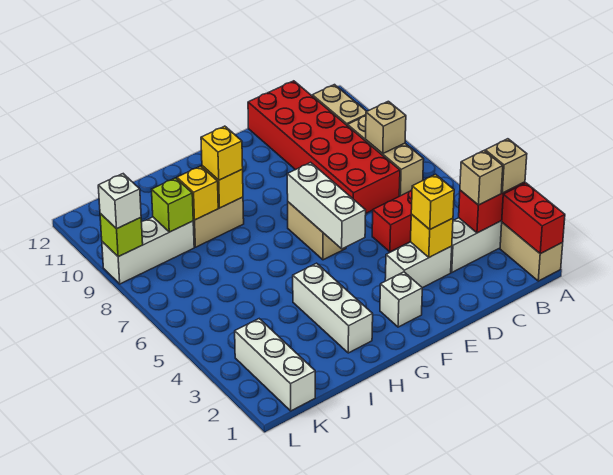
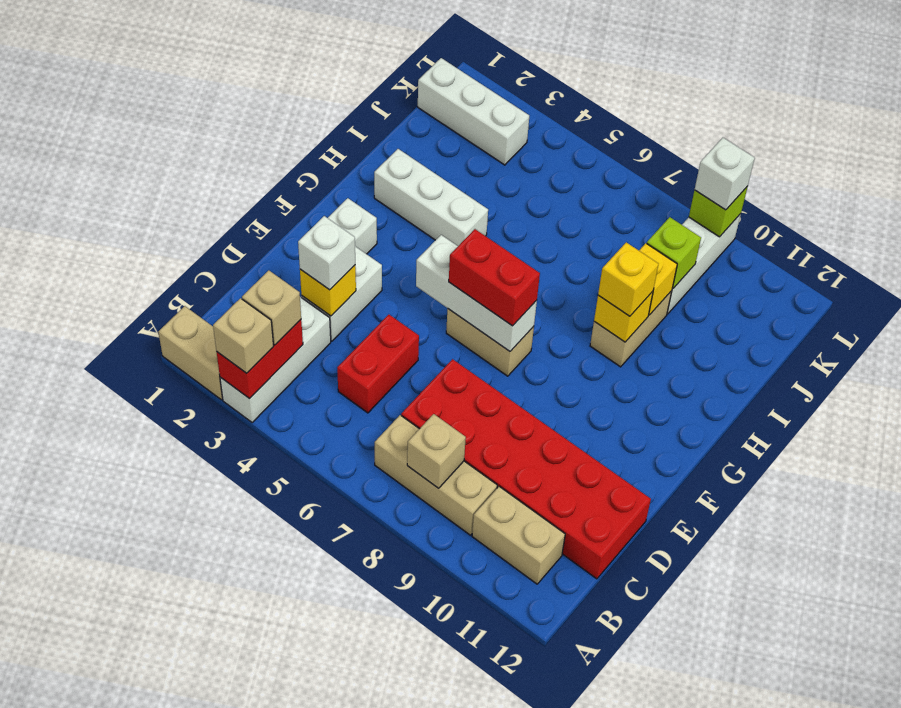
red 1x2 brick [502,183,565,254] -> red 1x2 brick moved to [449,229,540,326]
yellow 1x1 brick [411,174,454,229] -> white 1x1 brick [298,216,355,290]

